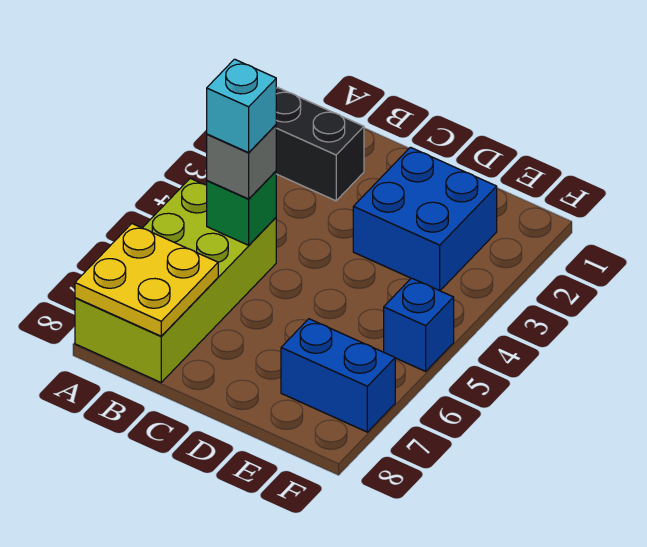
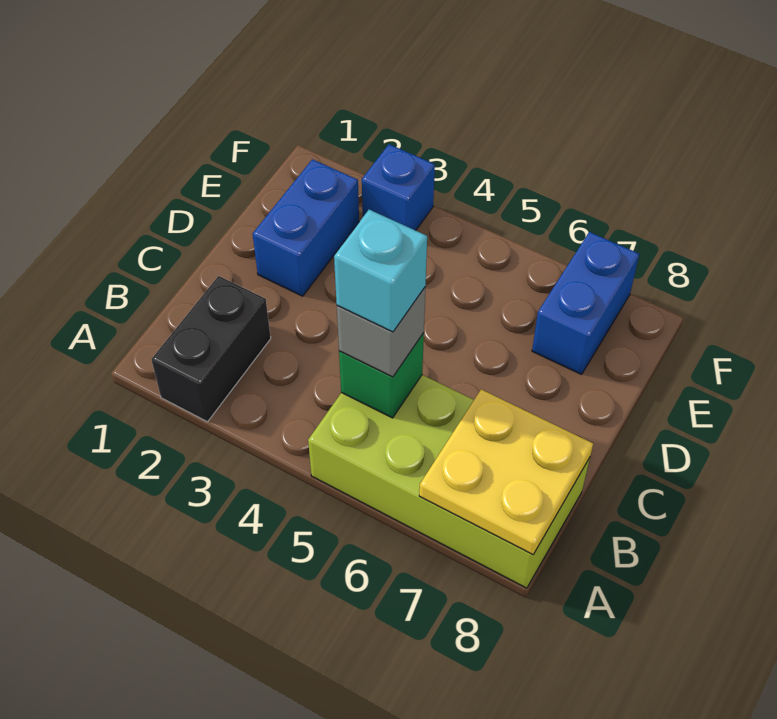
blue 2x2 brick [353,147,497,291] -> blue 1x2 brick [253,159,359,296]
blue 1x1 brick [384,278,454,371] -> blue 1x1 brick moved to [362,144,435,230]

